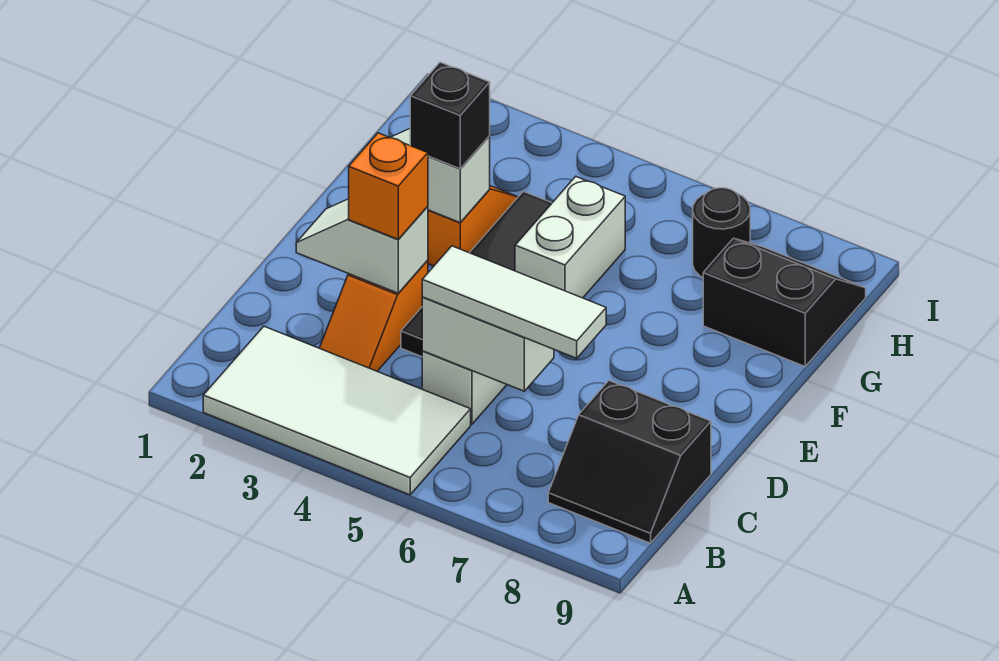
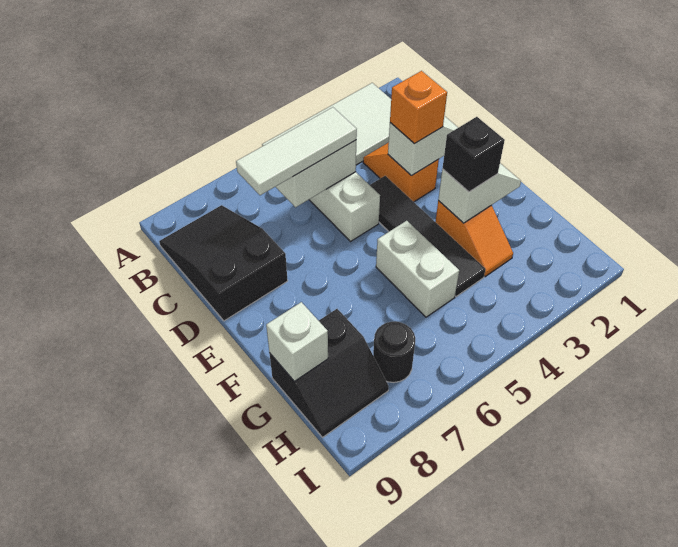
black 2x2 slope [548,381,711,543] -> black 2x3 slope [159,205,288,321]
none -> white 1x1 brick [266,302,328,381]

